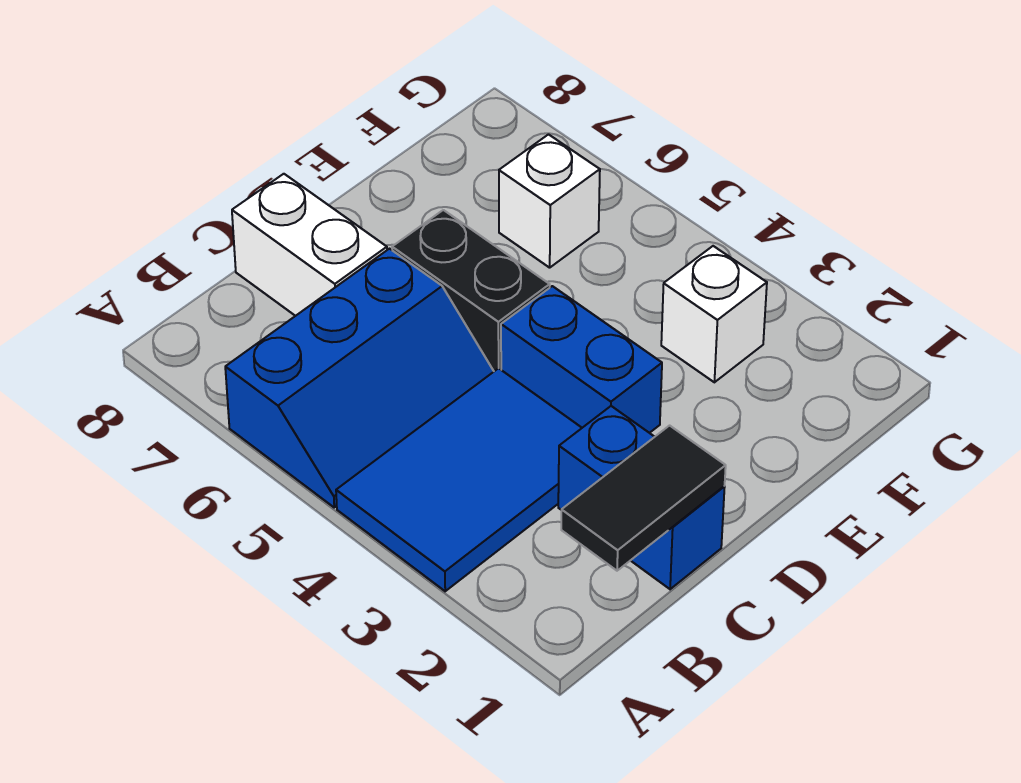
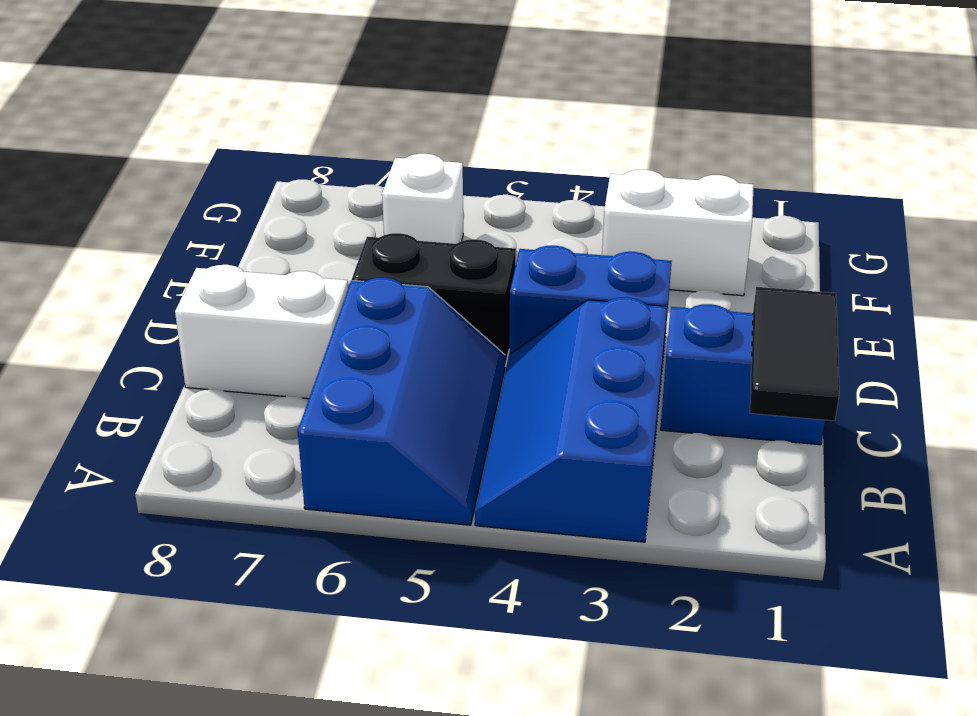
blue 2x3 tile [336,368,582,591] -> blue 2x3 slope [475,297,667,542]
white 1x1 brick [661,246,767,382] -> white 1x2 brick [602,170,754,296]

